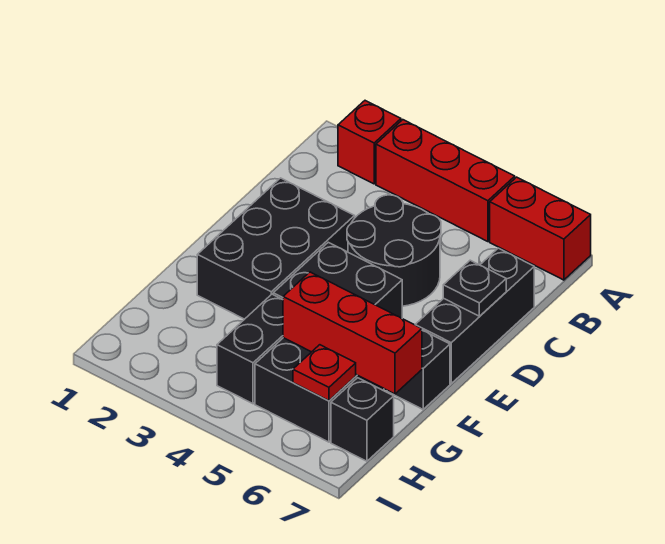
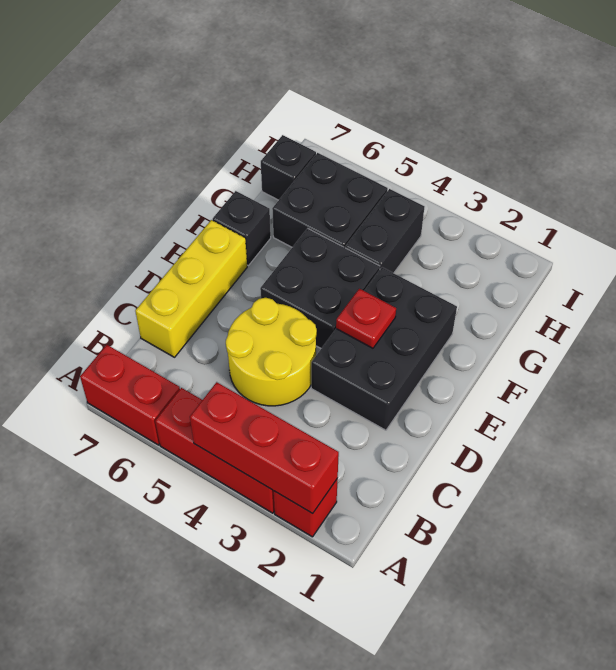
black 2x2 round brick [347,195,441,306] -> yellow 2x2 round brick [226,298,317,406]
black 1x3 brick [416,248,534,383] -> yellow 1x3 brick [135,220,247,357]
black 1x1 plate [443,260,506,316] -> none
red 1x3 brick [283,272,422,394] -> red 1x3 brick moved to [190,382,339,514]
red 1x1 plate [293,345,356,401] -> red 1x1 plate moved to [336,289,396,348]

